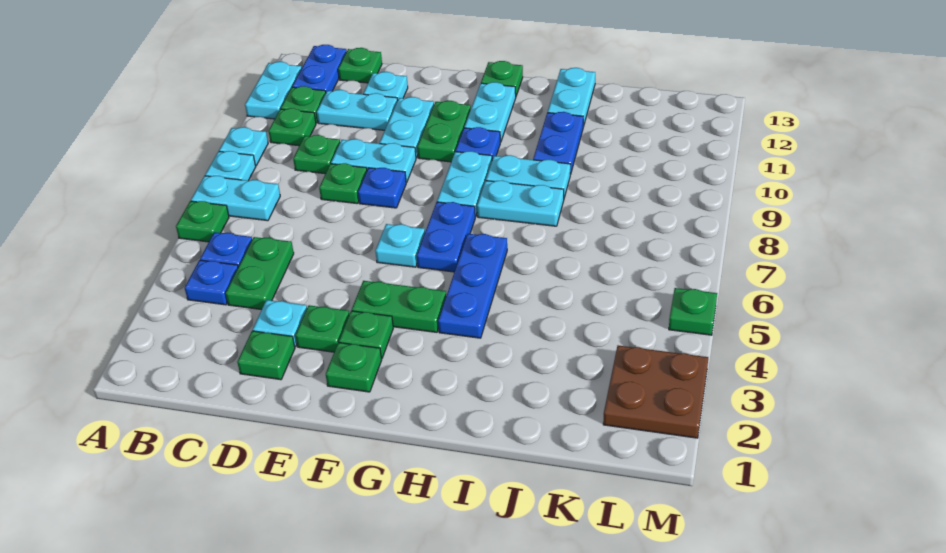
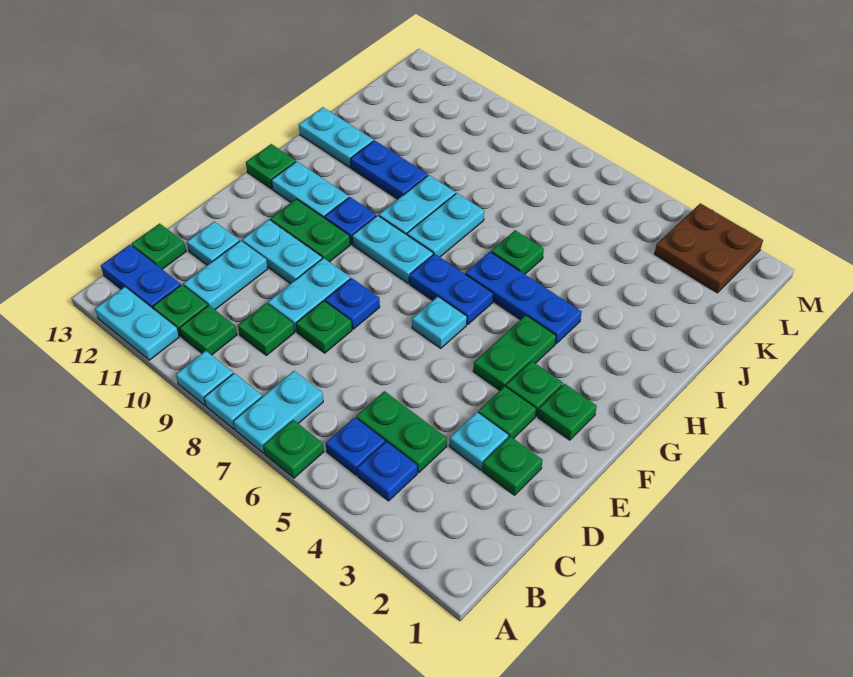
green 1x1 plate [669,288,717,335] -> green 1x1 plate moved to [491,230,544,274]

